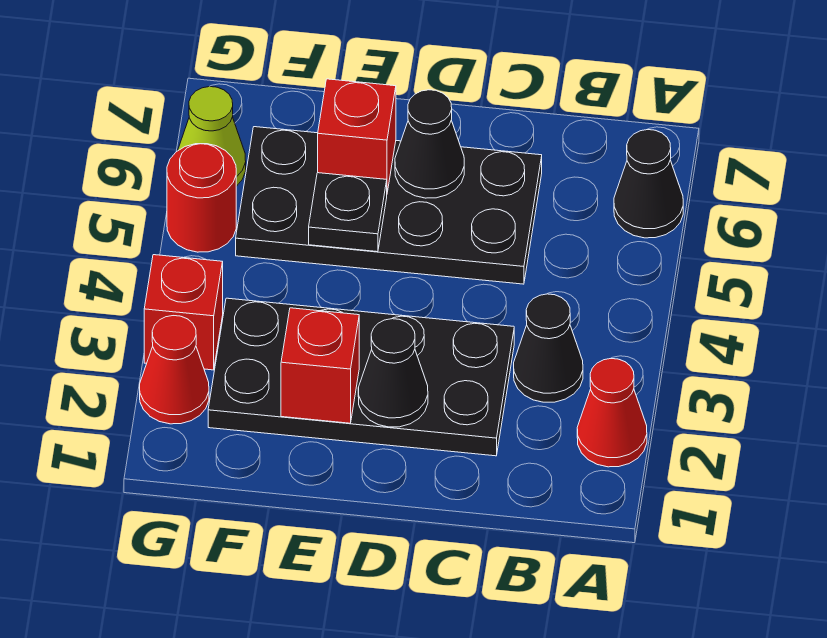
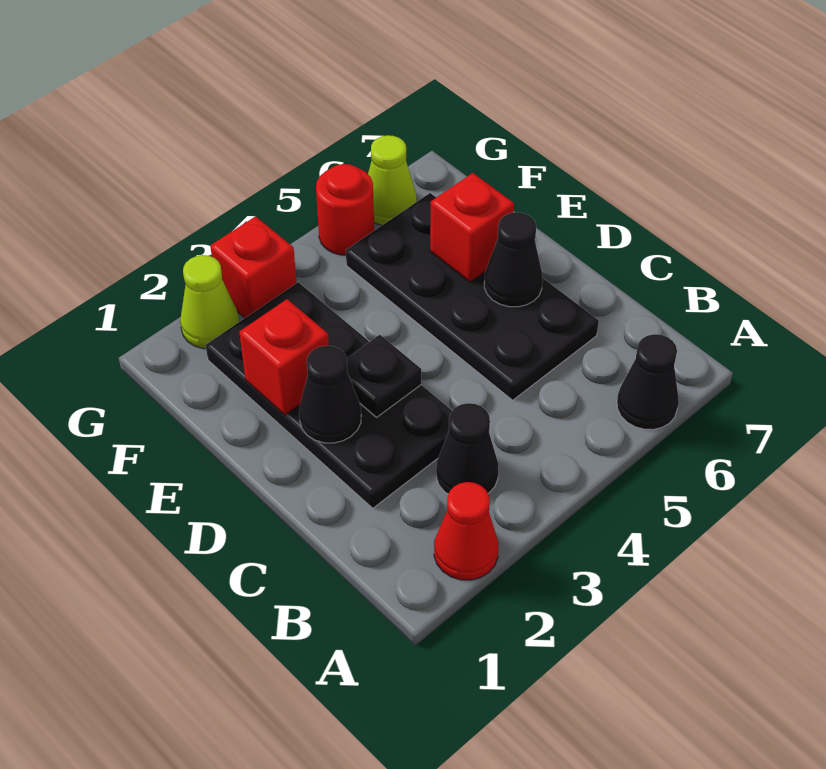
black 1x1 plate [309,173,387,252] -> black 1x1 plate moved to [347,335,421,417]
red 1x1 cone [140,316,209,424] -> lime 1x1 cone [180,255,239,349]

